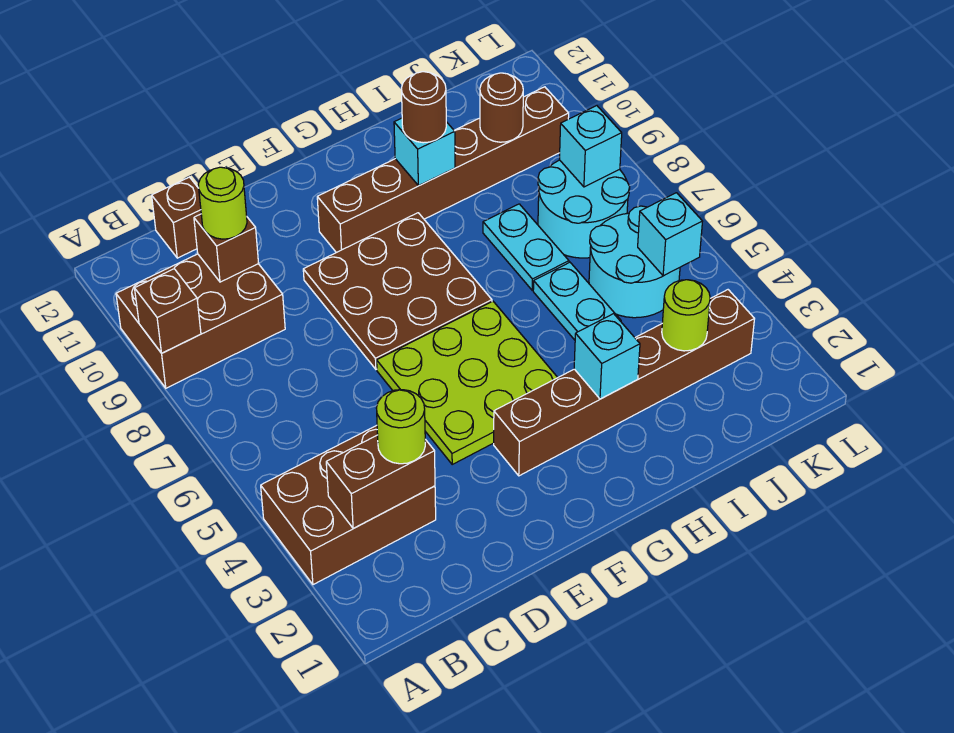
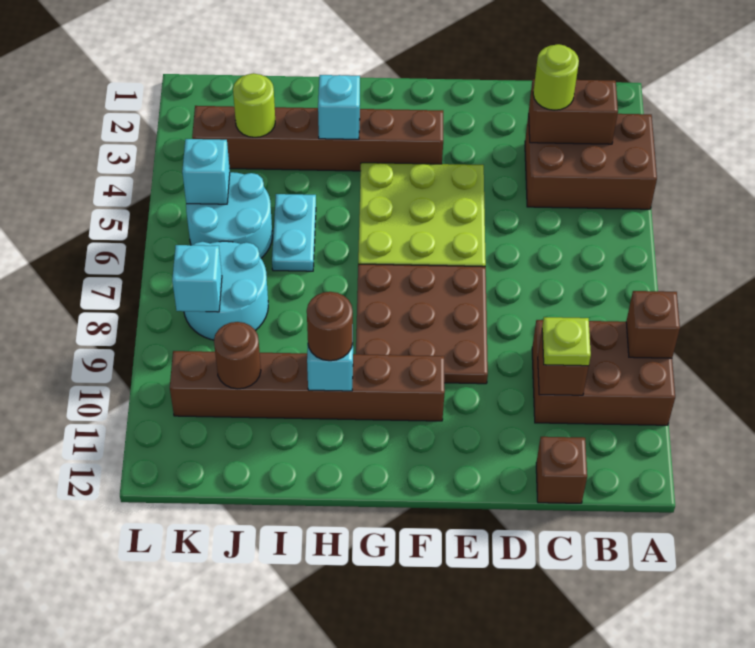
lime 1x1 round brick [198,167,247,239] -> lime 1x1 plate [542,317,591,366]
cyan 1x2 plate [483,204,569,290] -> none

